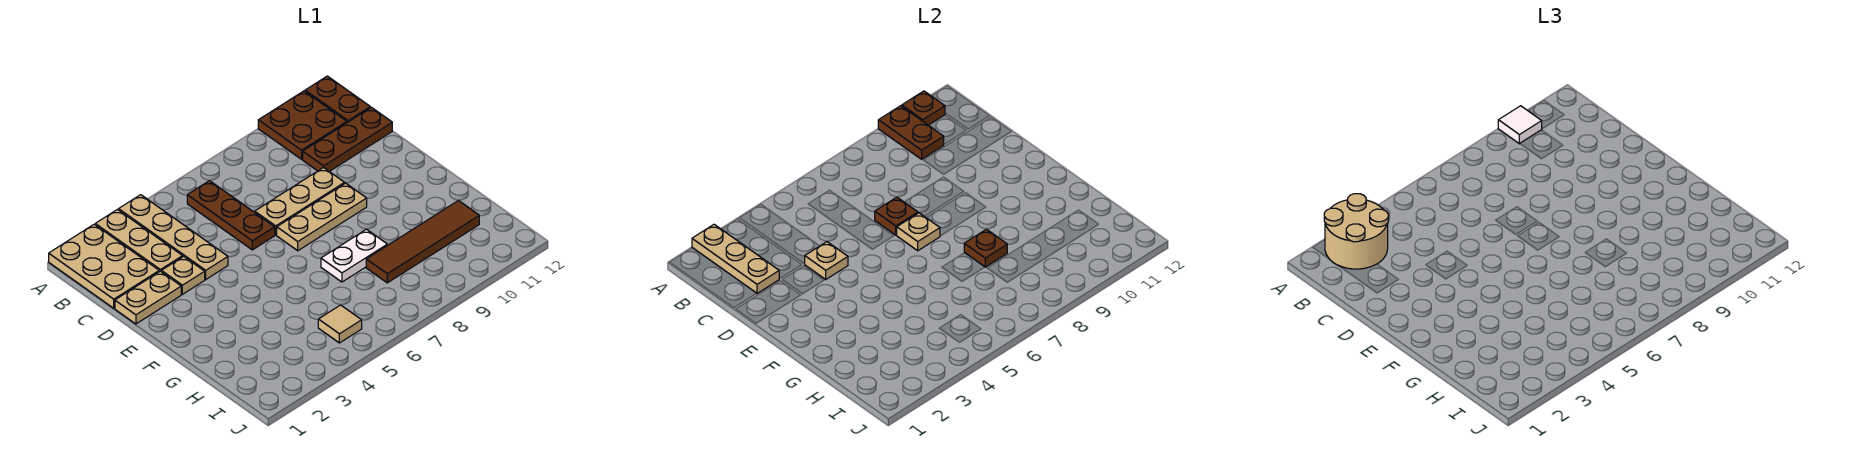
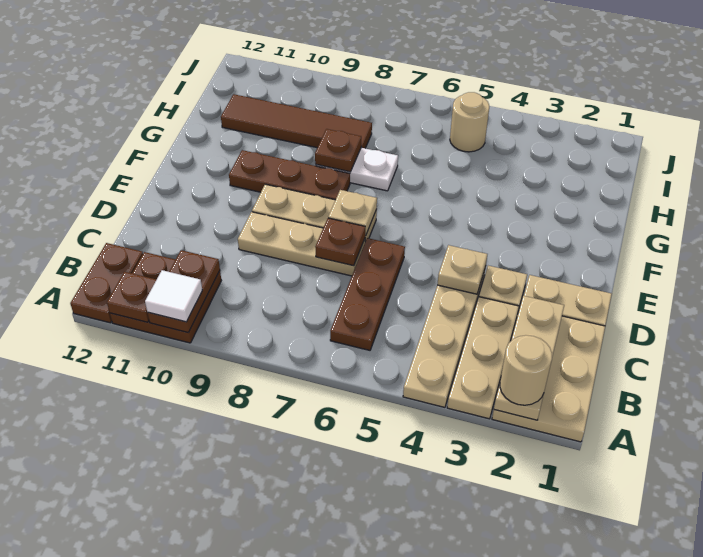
tan 2x2 round brick [1324,194,1388,269] -> tan 1x1 round brick [500,335,552,405]
brown 1x3 plate [303,107,392,171] -> brown 1x3 plate moved to [229,150,350,200]
tan 1x1 tile [318,305,362,343] -> tan 1x1 round brick [450,92,489,152]

